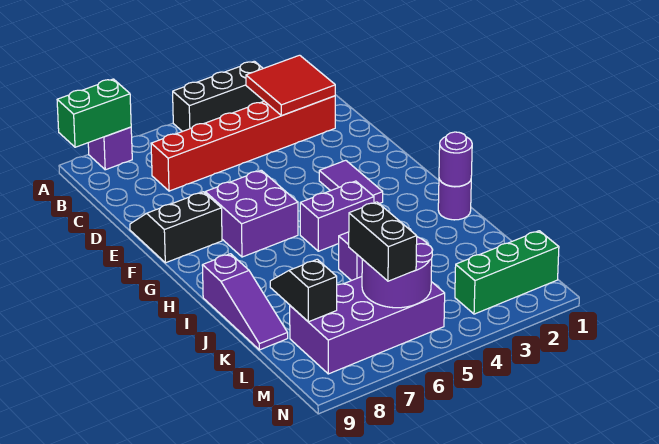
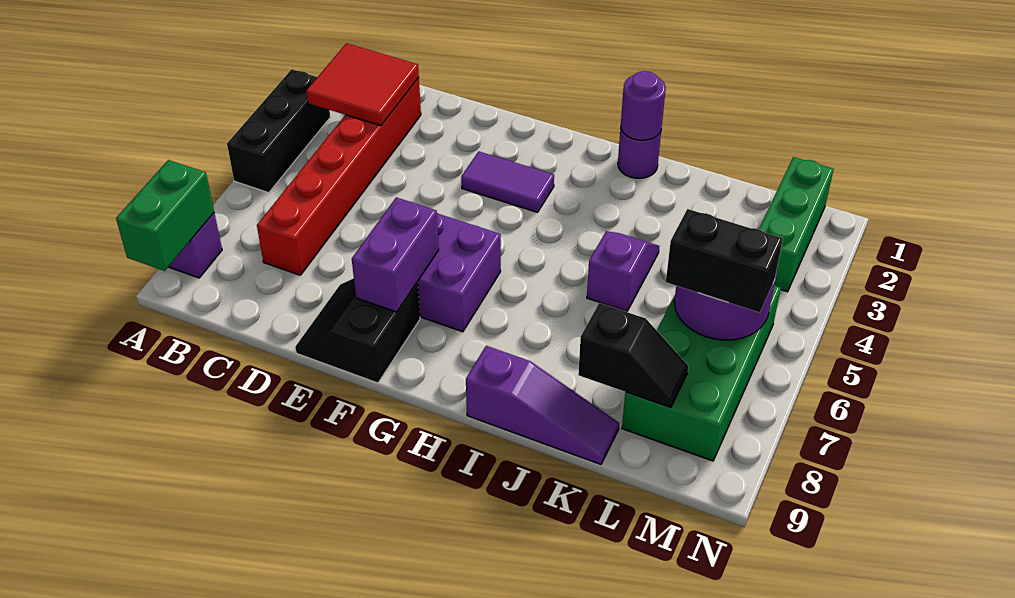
purple 1x2 brick [300,181,374,251] -> purple 1x2 brick moved to [352,197,439,312]
black 1x2 slope [270,259,337,322] -> black 1x2 slope turned to [578,303,688,408]
purple 2x4 brick [290,277,445,374] -> green 2x4 brick [622,285,781,461]

